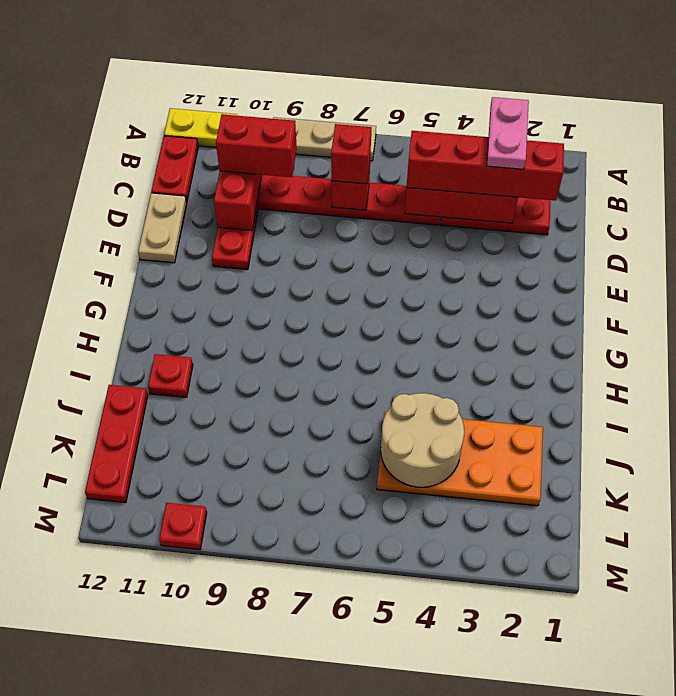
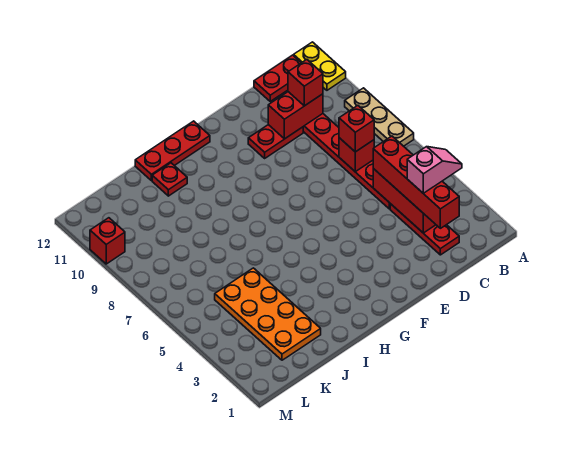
pink 1x2 plate [487,97,529,169] -> pink 1x2 slope [407,147,462,193]
red 1x2 brick [216,114,297,177] -> red 1x1 brick [288,60,323,106]
tan 1x2 plate [138,193,187,263] -> none
tan 2x2 round brick [381,393,464,487] -> none
red 1x3 plate [85,385,148,503] -> red 1x3 plate moved to [135,121,210,181]
red 1x1 plate [159,503,207,550] -> red 1x1 brick [90,218,125,264]

